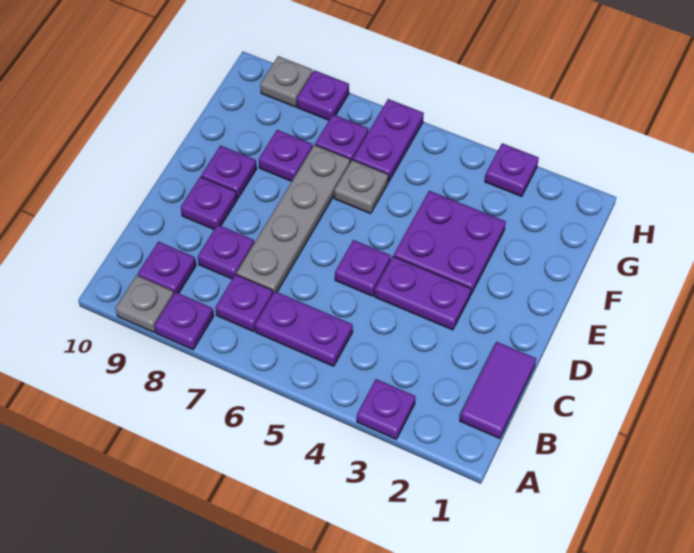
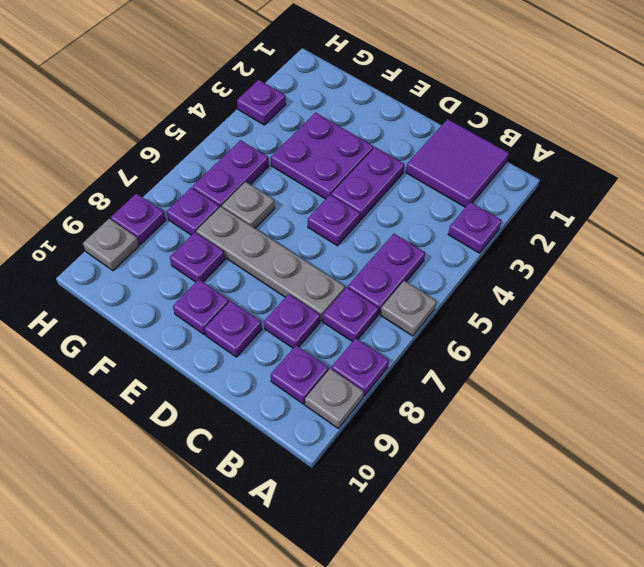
none -> grey 1x1 plate [381,281,436,336]
purple 1x2 tile [460,342,536,438] -> purple 2x2 tile [406,119,509,207]
purple 1x2 plate [353,99,424,182] -> purple 1x2 plate turned to [193,140,269,207]

